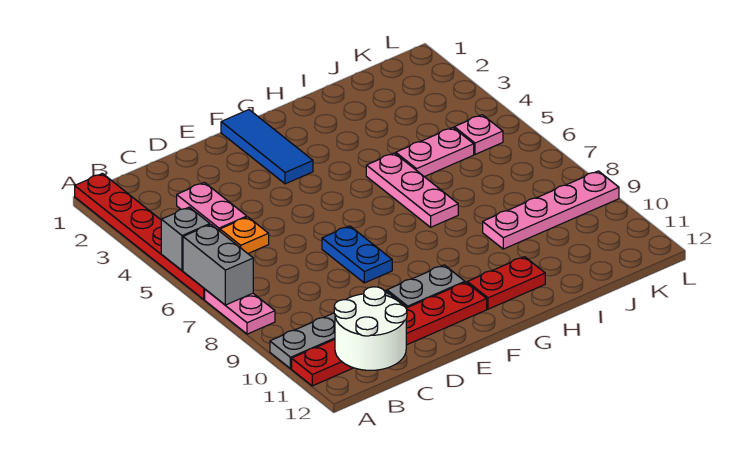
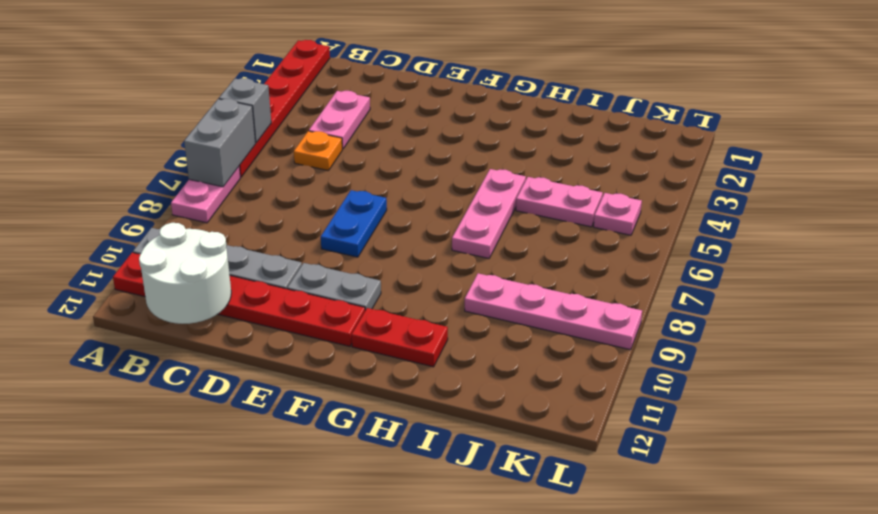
blue 1x3 tile [221,110,313,184] -> none

